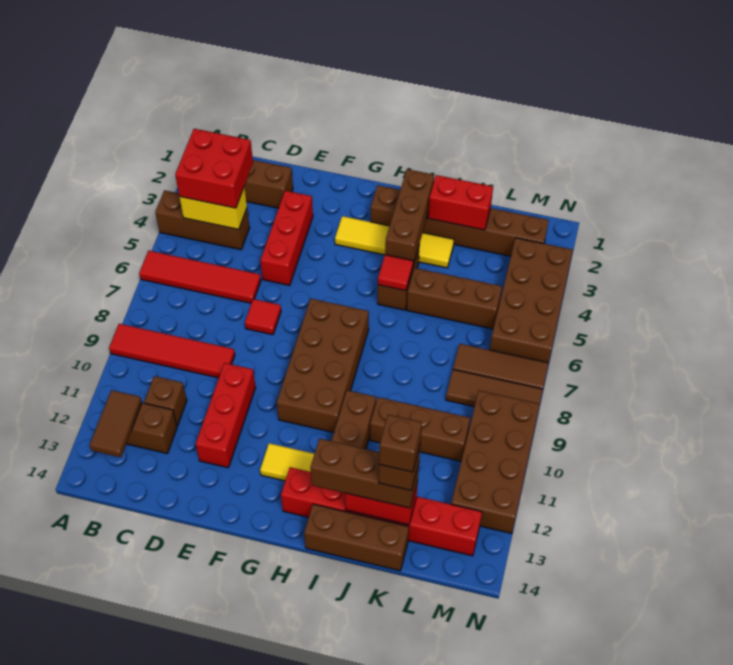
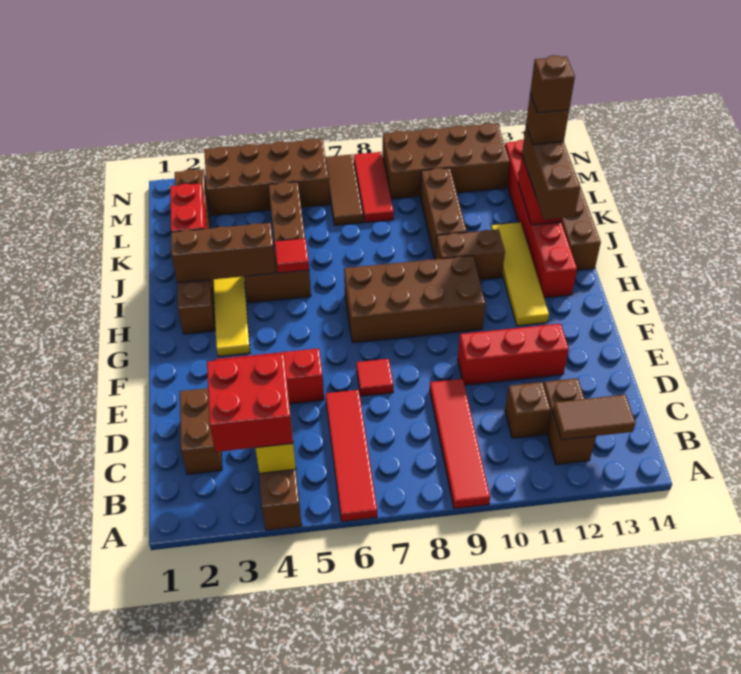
brown 1x3 tile [446,370,543,407] -> red 1x3 tile [354,152,394,223]

